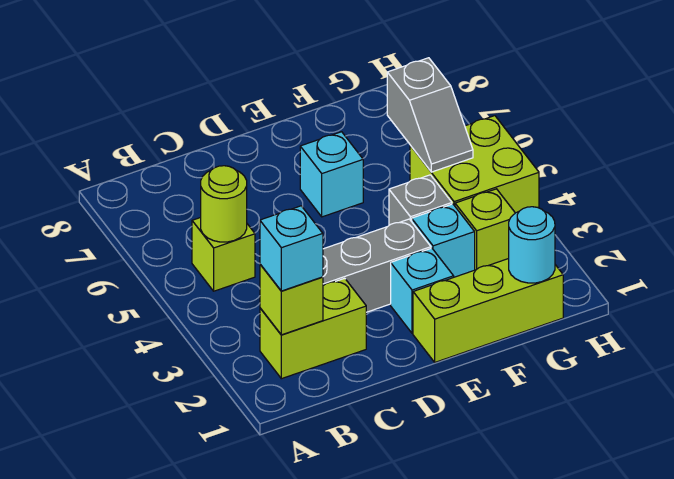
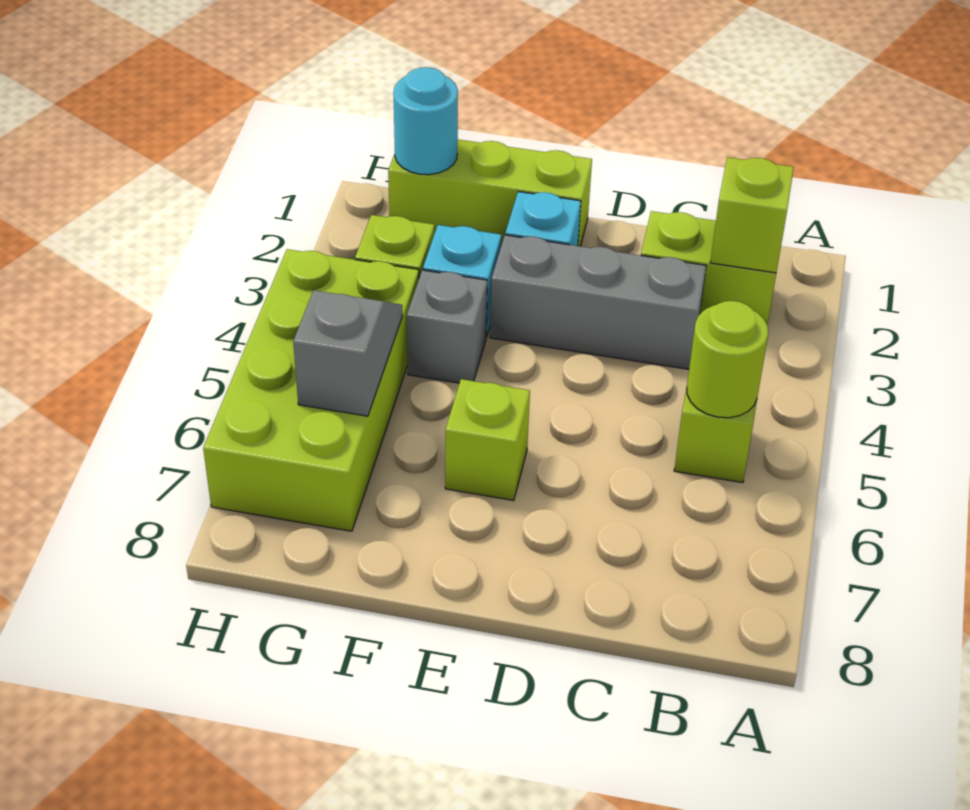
cyan 1x1 brick [260,206,323,291] -> none
cyan 1x1 brick [300,132,363,217] -> lime 1x1 brick [445,379,530,501]
lime 2x2 brick [410,116,539,213] -> lime 2x4 brick [203,249,419,531]

